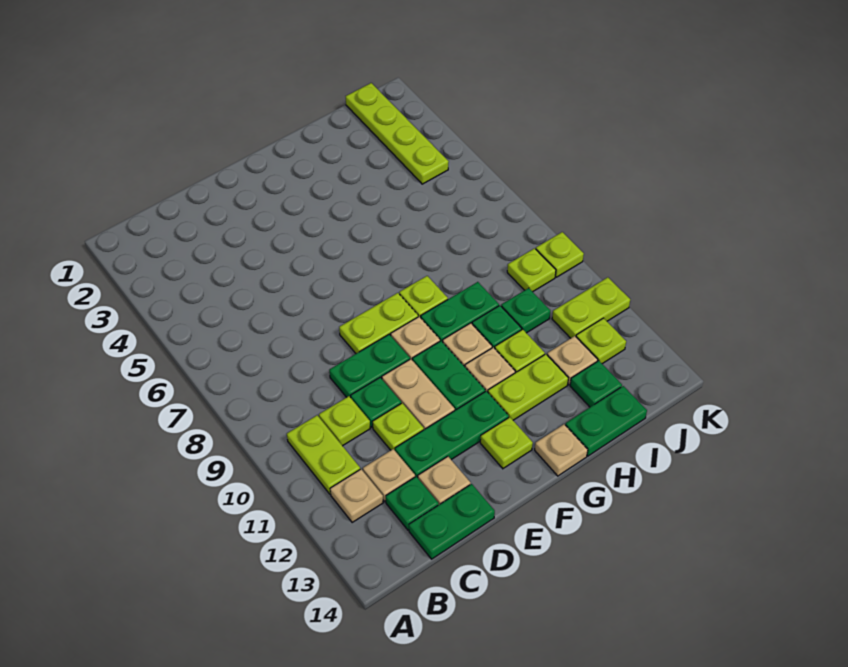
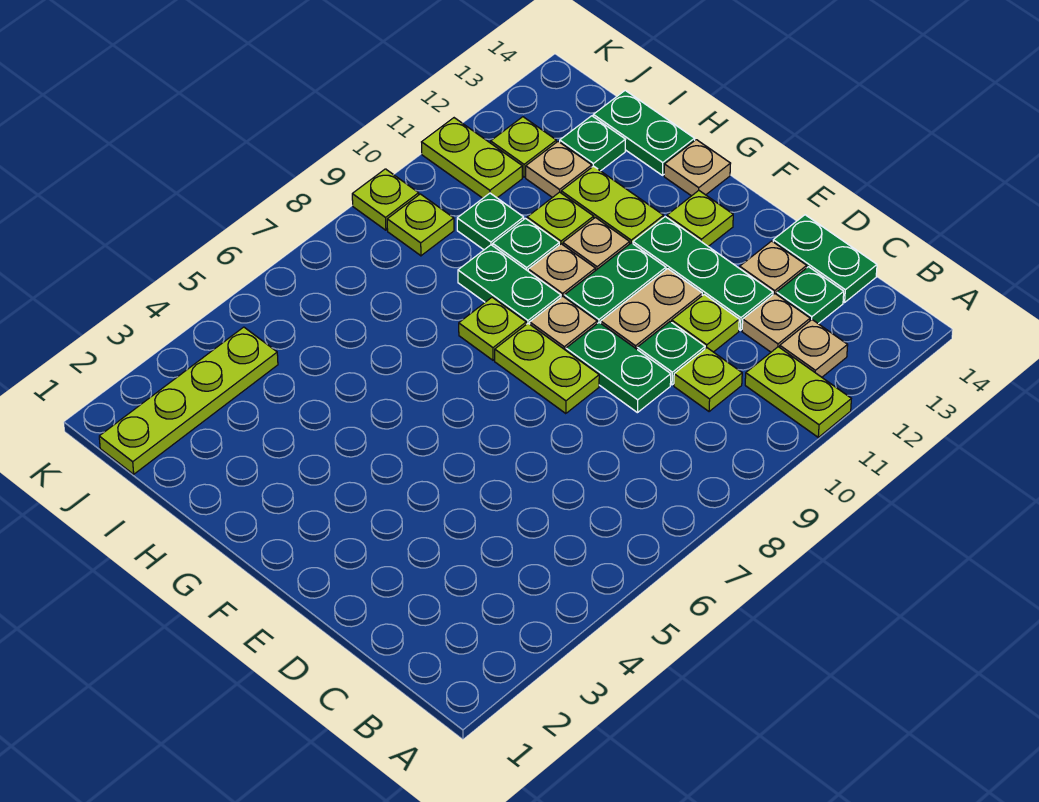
lime 1x2 plate [287,415,360,494] -> lime 1x2 plate turned to [745,347,851,437]

